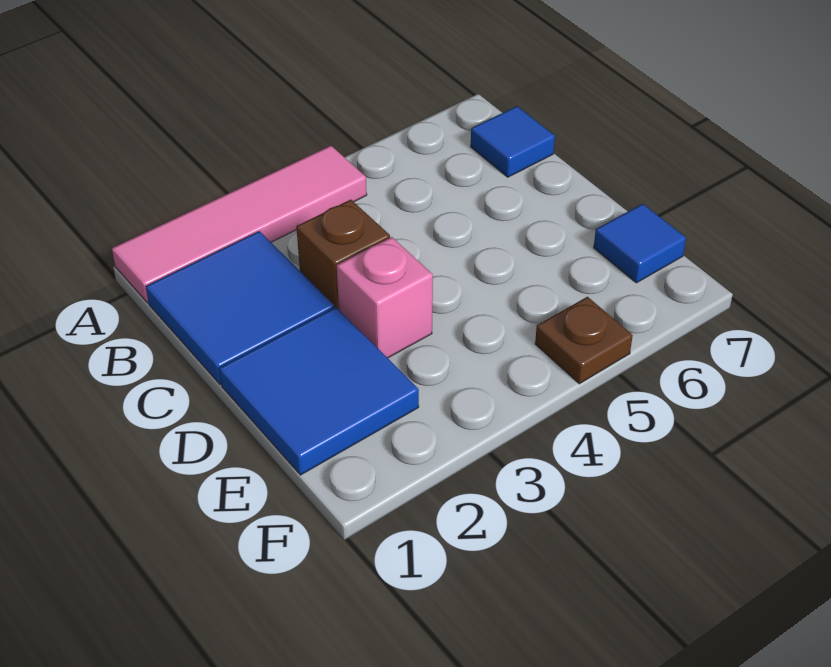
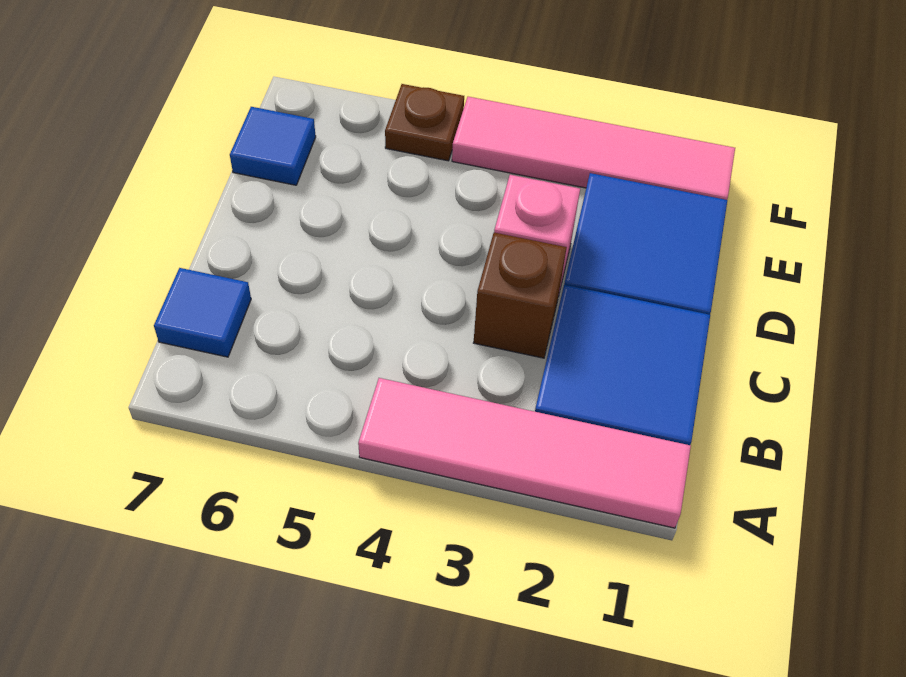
none -> pink 1x4 tile [452,97,735,200]

